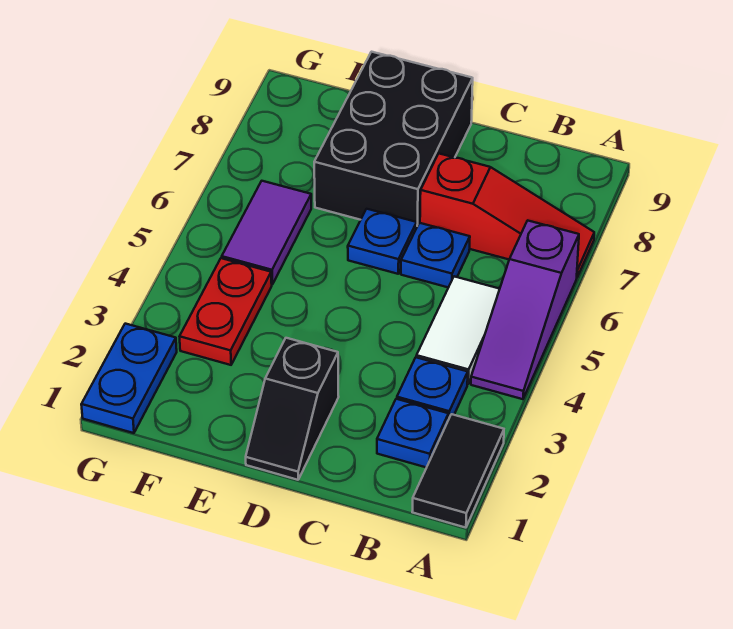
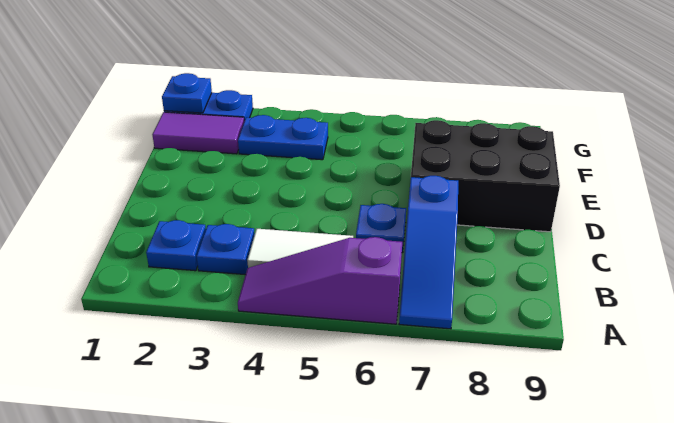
black 1x2 tile [412,414,504,528] -> none
red 1x3 slope [420,154,594,277] -> blue 1x3 slope [399,176,458,329]
black 1x2 slope [246,338,339,480] -> none
blue 1x1 plate [348,209,417,274] -> blue 1x1 plate moved to [162,73,212,113]
red 1x2 plate [180,258,272,365] -> blue 1x2 plate [238,115,328,160]
purple 1x2 tile [222,181,311,284] -> purple 1x2 tile moved to [152,112,244,154]

